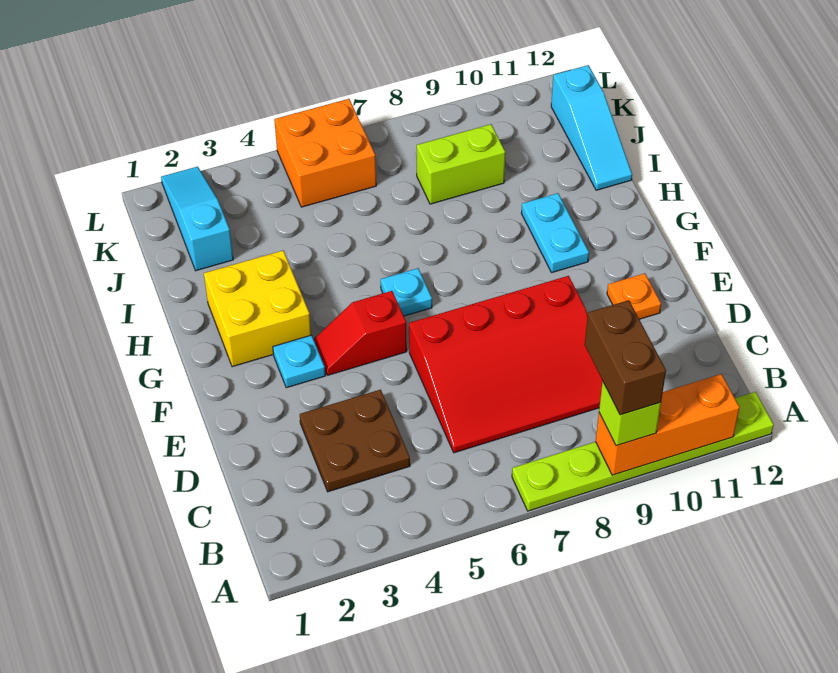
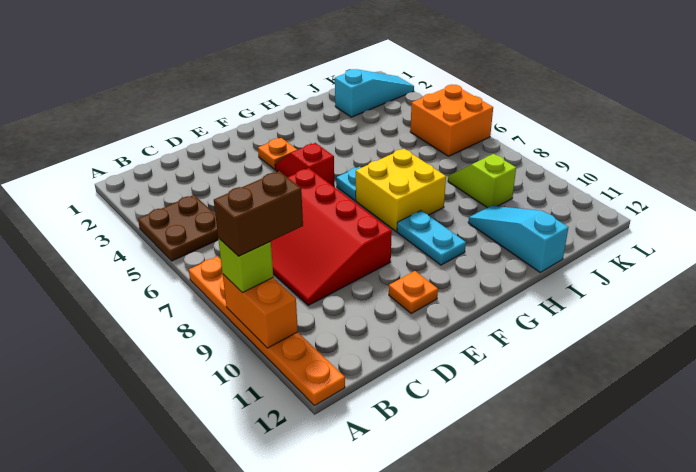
lime 1x6 plate [512,392,774,511] -> orange 1x6 plate [189,256,345,406]
orange 1x3 brick [596,374,740,475] -> orange 1x2 brick [223,274,298,348]
brown 2x2 plate [300,390,410,492] -> brown 2x2 plate moved to [138,195,218,261]
cyan 1x1 plate [273,335,325,388] -> orange 1x1 plate [258,138,297,169]
yellow 2x2 brick [204,251,311,367] -> yellow 2x2 brick moved to [356,149,446,231]
cyan 1x2 plate [521,193,589,273] -> cyan 1x2 plate turned to [397,210,466,265]
cyan 1x3 slope [551,65,632,190] -> cyan 1x3 slope turned to [468,206,569,272]
lime 1x2 brick [417,124,505,204] -> lime 1x2 slope [448,154,516,208]

